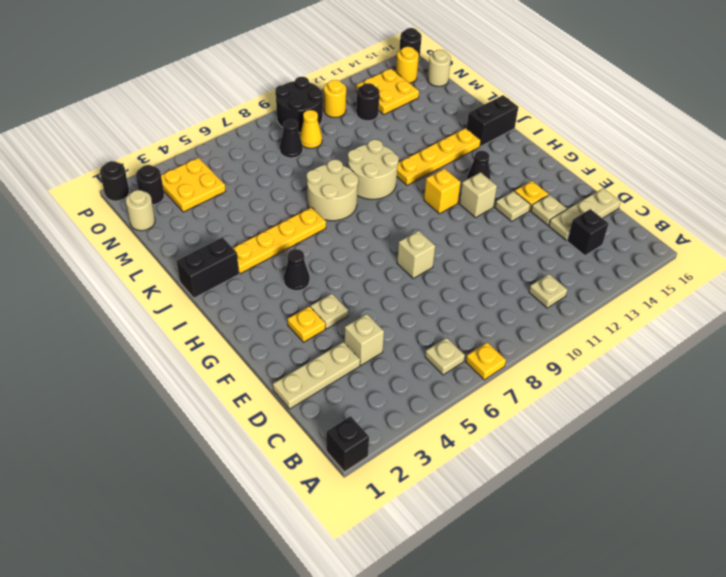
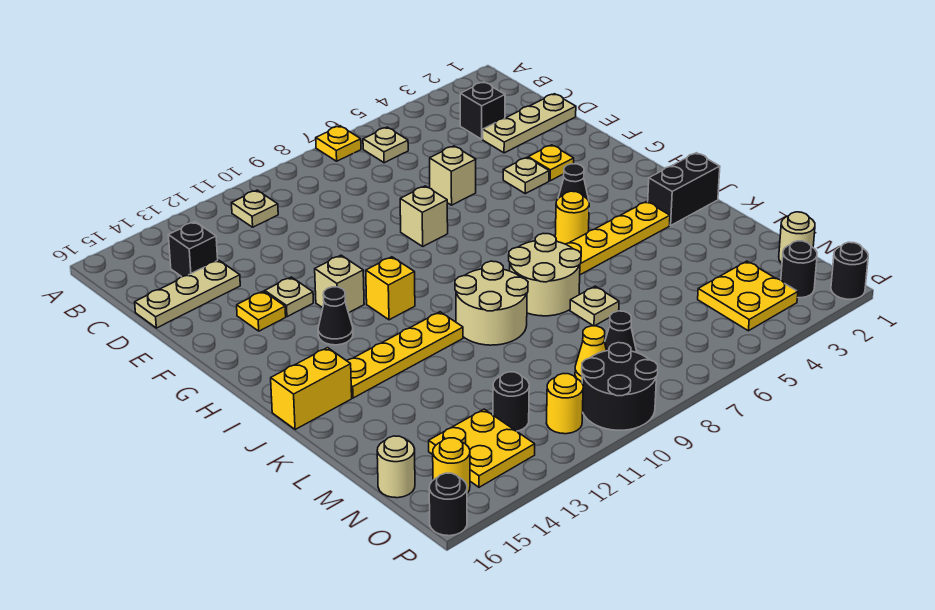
black 1x1 brick [326,416,369,472] -> black 1x1 brick moved to [460,82,505,139]
tan 1x1 brick [344,314,384,365] -> tan 1x1 brick moved to [430,146,476,205]
tan 1x1 plate [531,195,567,225] -> tan 1x1 plate moved to [570,286,619,326]
none -> yellow 1x1 round brick [555,191,589,244]
black 1x2 brick [466,95,518,146] -> yellow 1x2 brick [271,348,352,430]

